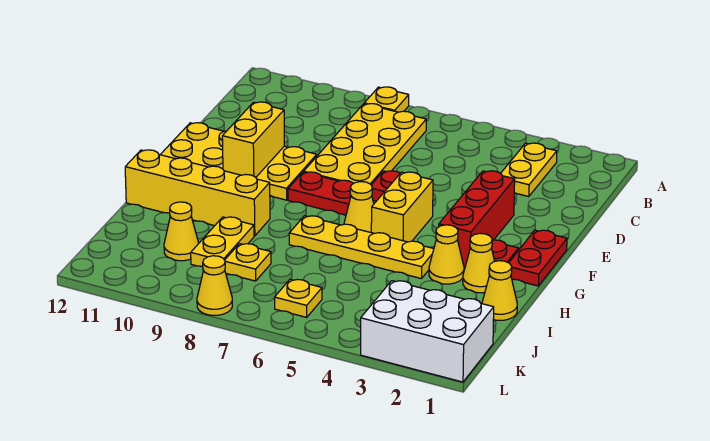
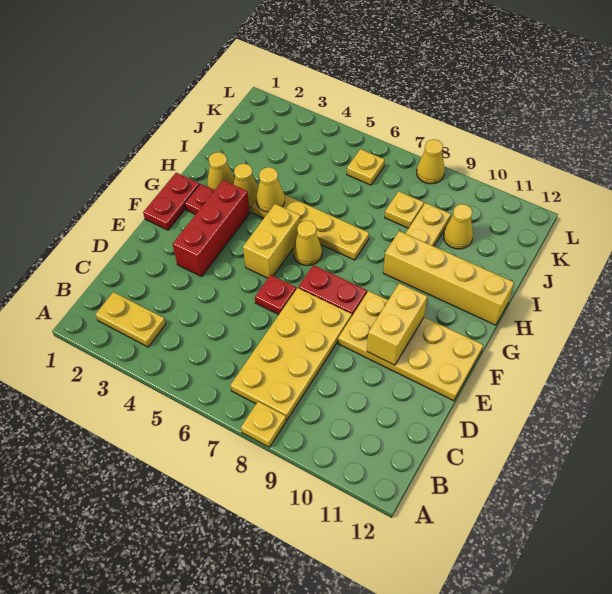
yellow 1x2 plate [501,143,557,197] -> yellow 1x2 plate turned to [95,292,166,347]
yellow 1x1 cone [482,261,517,320] -> yellow 1x1 cone moved to [256,167,285,212]
white 2x3 brick [361,281,494,382] -> none

